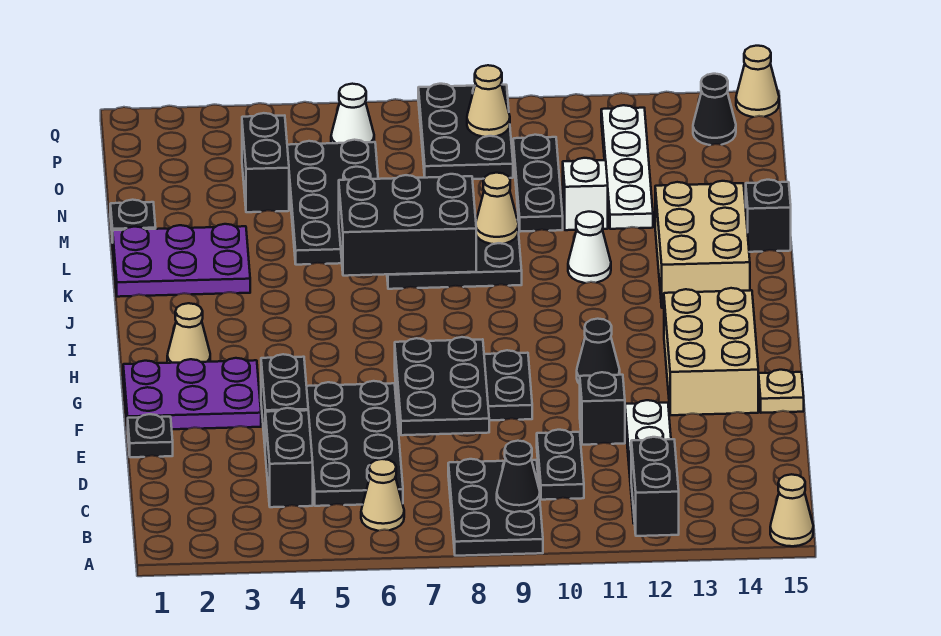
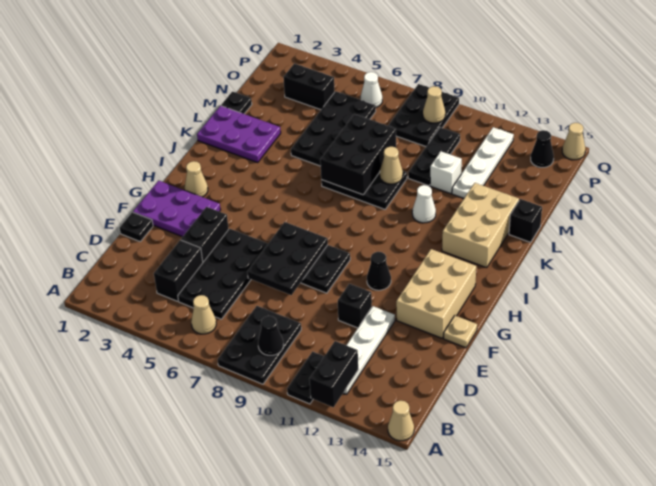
black 1x2 plate [537,430,584,500] -> black 1x2 plate moved to [287,352,324,404]
black 2x3 brick [339,174,476,276] -> black 2x3 brick turned to [320,114,396,195]
black 1x2 brick [242,113,289,212] -> black 1x2 brick turned to [283,64,335,110]

